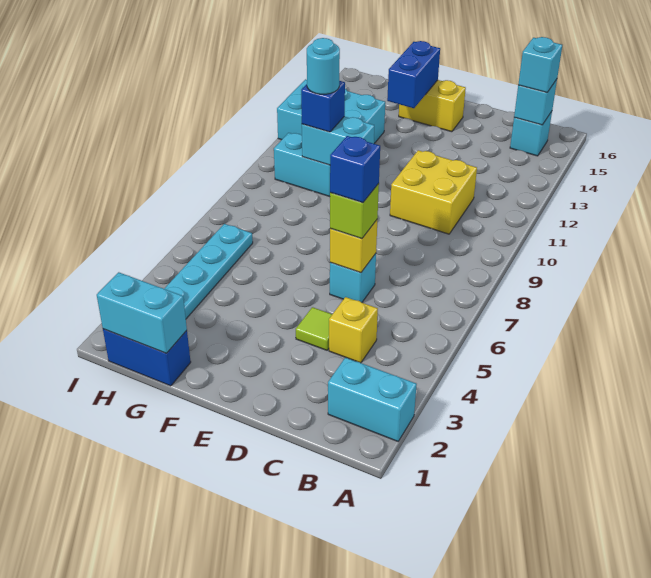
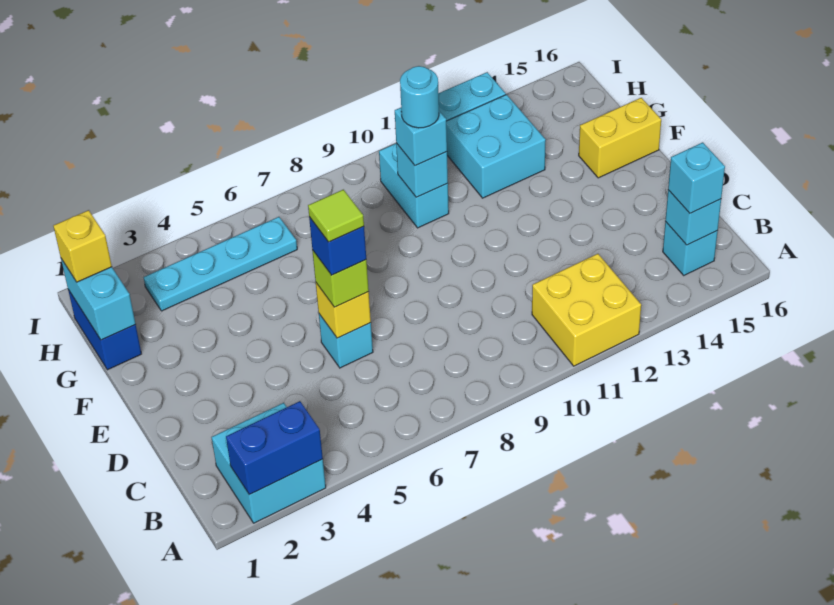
cyan 1x2 brick [328,357,417,441] -> cyan 2x2 brick [212,403,326,523]
yellow 1x1 brick [329,297,378,363] -> yellow 1x1 brick moved to [53,210,112,282]
yellow 2x2 brick [390,150,477,234] -> yellow 2x2 brick moved to [532,254,641,366]
lime 1x1 tile [296,307,332,350] -> lime 1x1 tile moved to [308,190,364,242]
yellow 1x2 brick [399,80,466,132] -> yellow 1x2 brick turned to [579,98,661,178]
cyan 1x2 brick [302,117,374,165] -> cyan 1x1 brick [396,143,448,197]
blue 1x2 brick [387,41,440,108] -> blue 1x2 brick moved to [226,401,323,495]
blue 1x1 brick [301,81,345,132] -> cyan 1x1 brick [395,108,447,166]

